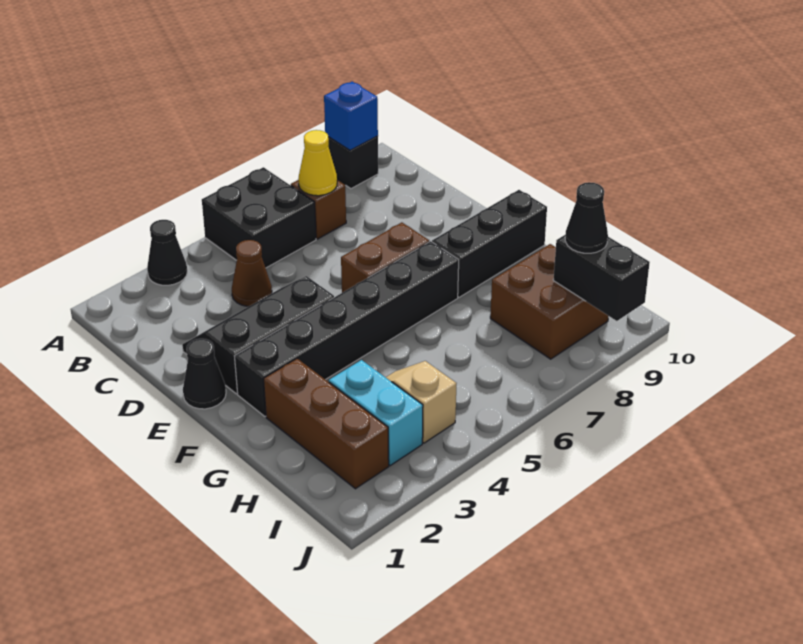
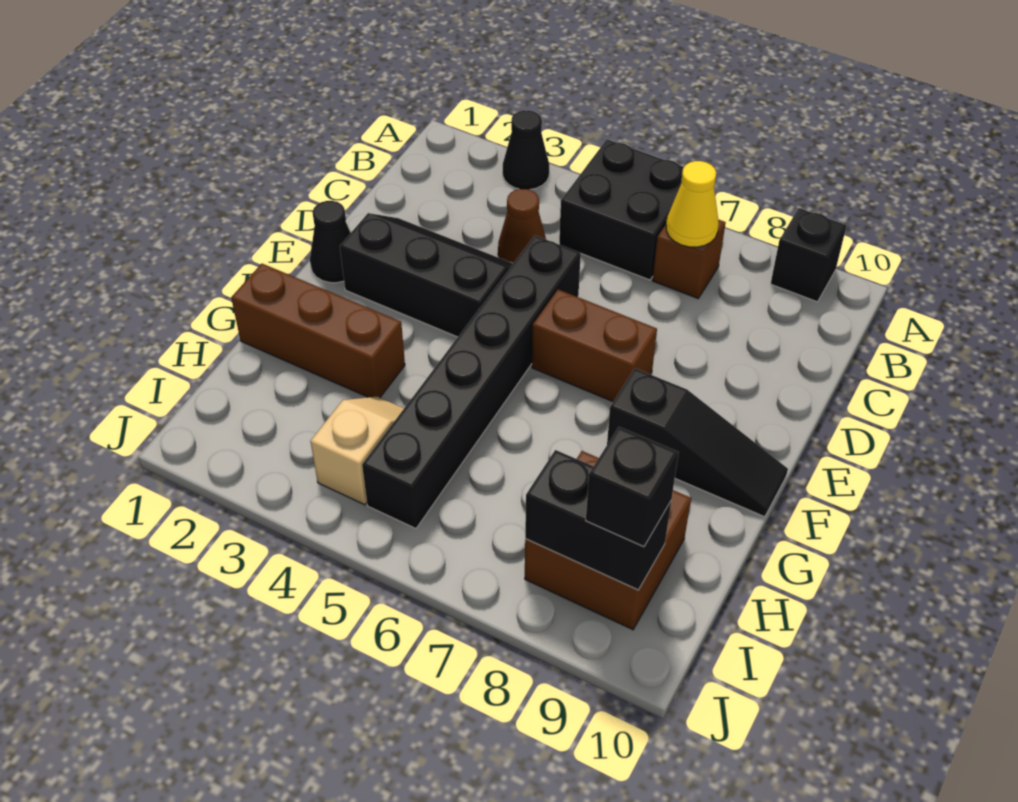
blue 1x1 brick [324,82,378,150] -> none
black 1x6 brick [235,241,459,416] -> black 1x6 brick turned to [362,235,581,528]
black 1x3 brick [432,190,547,297] -> black 1x3 slope [607,368,788,517]
brown 1x3 brick [264,359,389,489] -> brown 1x3 brick turned to [231,264,405,397]
cyan 1x2 brick [329,360,423,466] -> none
black 1x2 brick [553,234,650,321] -> black 1x2 brick turned to [525,450,671,590]
black 1x1 cone [565,182,608,253] -> black 1x1 brick [586,427,679,547]

